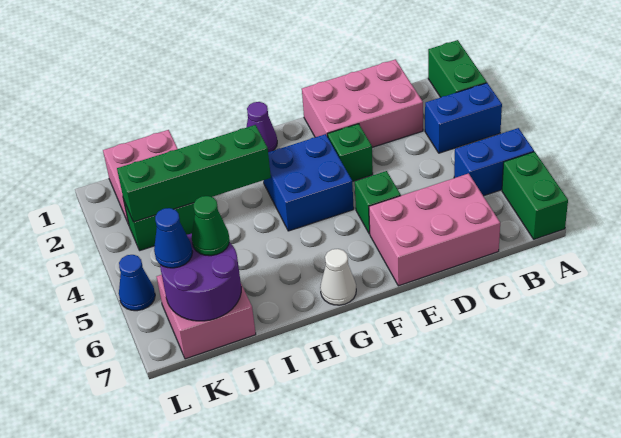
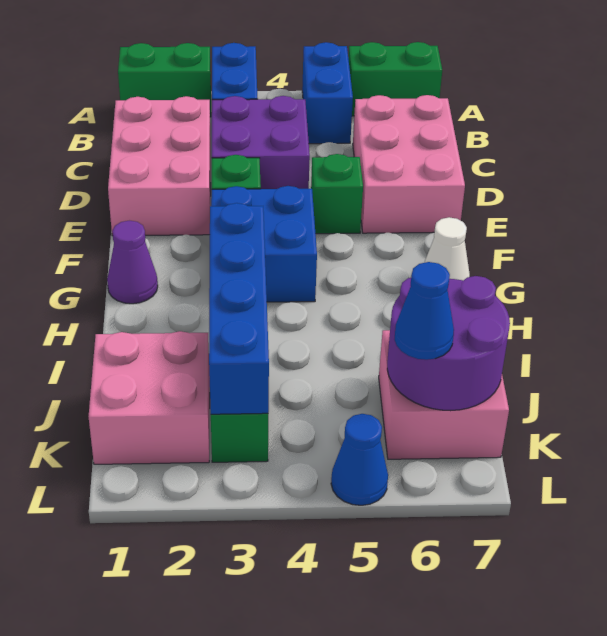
none -> purple 2x2 brick [212,96,310,189]
green 1x4 brick [117,125,271,222] -> blue 1x4 brick [209,203,269,414]
green 1x1 cone [192,196,230,256] -> none

